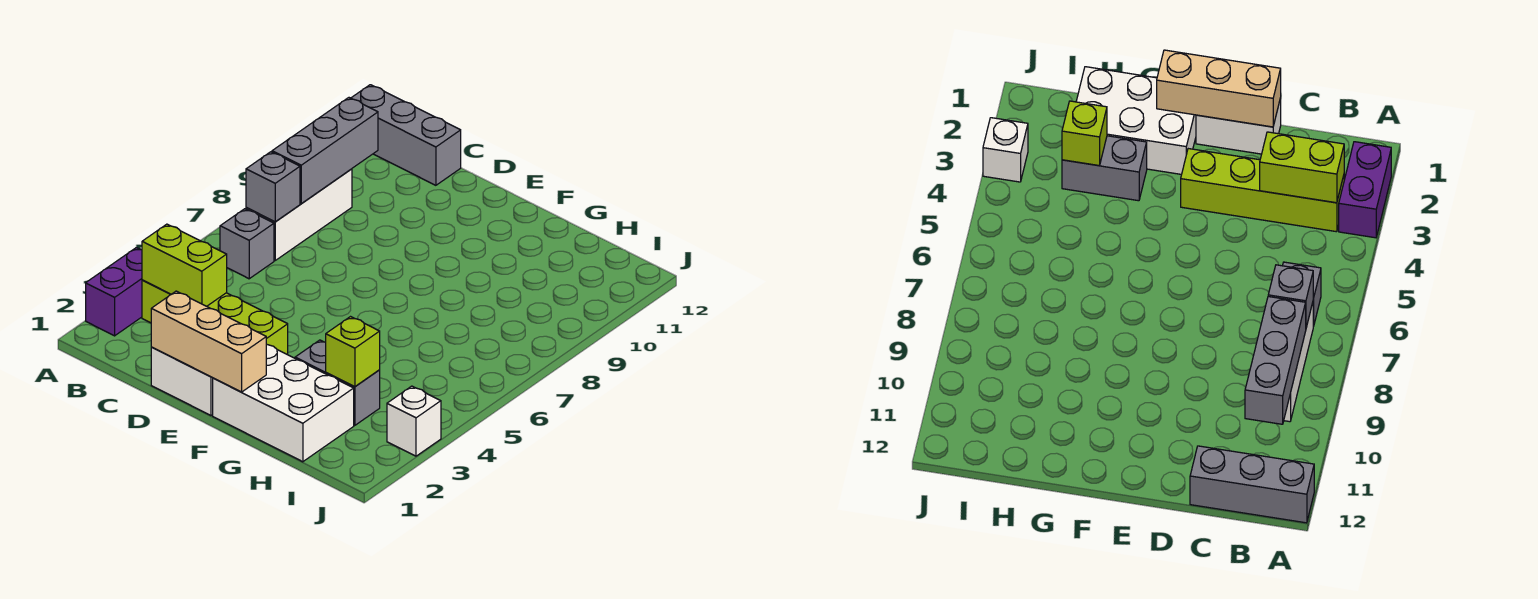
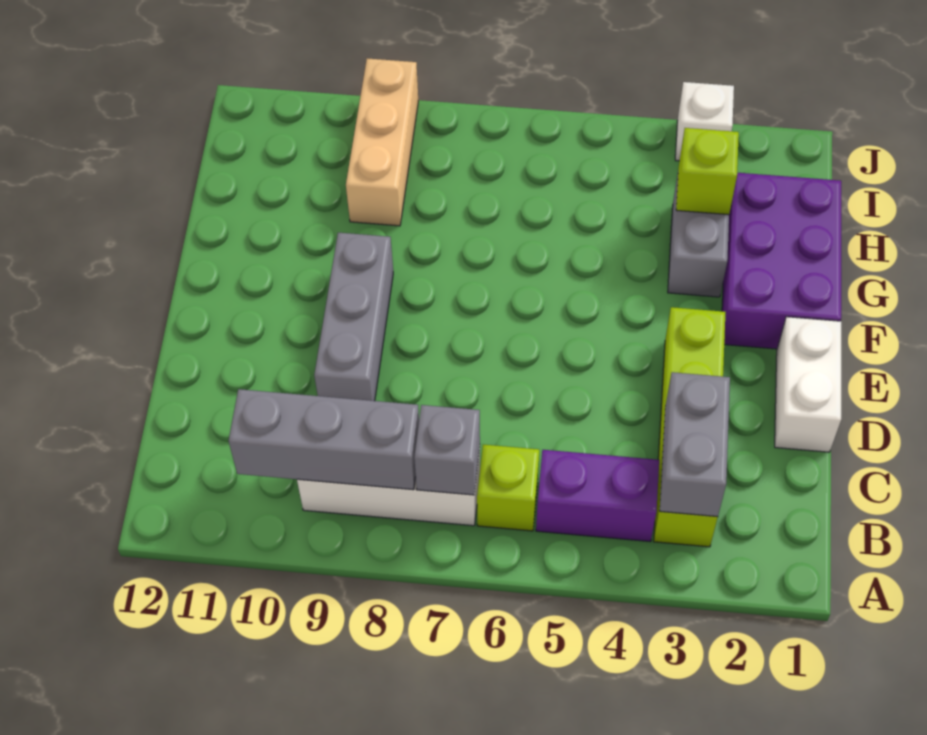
purple 1x2 brick [86,248,142,336] -> purple 1x2 brick moved to [536,450,659,542]
grey 1x3 brick [351,85,461,185] -> grey 1x3 brick moved to [314,233,393,401]
lime 1x2 brick [142,224,227,306] -> grey 1x2 brick [660,372,730,517]
grey 1x1 brick [220,209,274,279] -> lime 1x1 brick [477,444,539,531]
tan 1x3 brick [151,291,267,392] -> tan 1x3 brick moved to [346,58,418,226]
white 2x3 brick [213,345,354,462] -> purple 2x3 brick [722,173,841,349]

